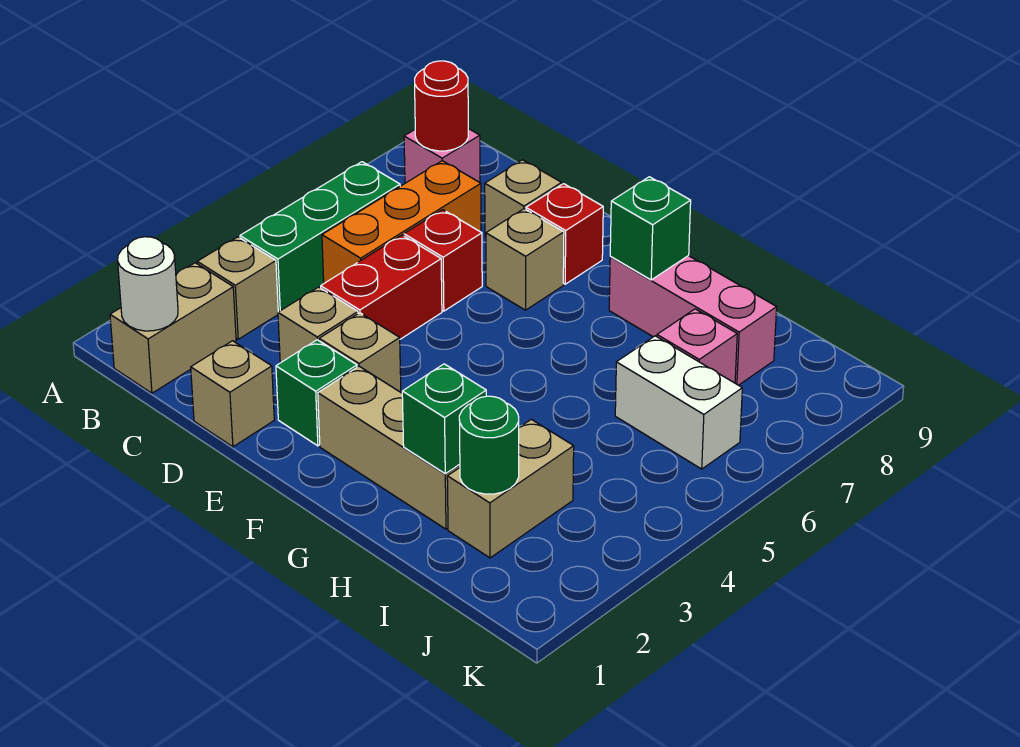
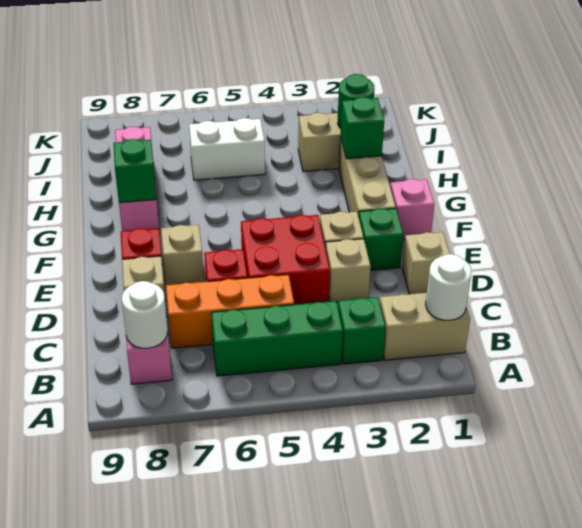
tan 1x1 brick [197,237,278,339] -> green 1x1 brick [338,297,386,364]
red 1x1 round brick [415,61,468,151] -> white 1x1 round brick [122,281,168,348]
red 1x2 brick [321,235,442,339] -> red 2x2 brick [241,215,330,305]
white 1x2 brick [615,336,742,469] -> white 1x2 brick turned to [189,118,265,180]
pink 1x1 brick [657,309,737,383] -> pink 1x1 brick moved to [390,179,434,240]

